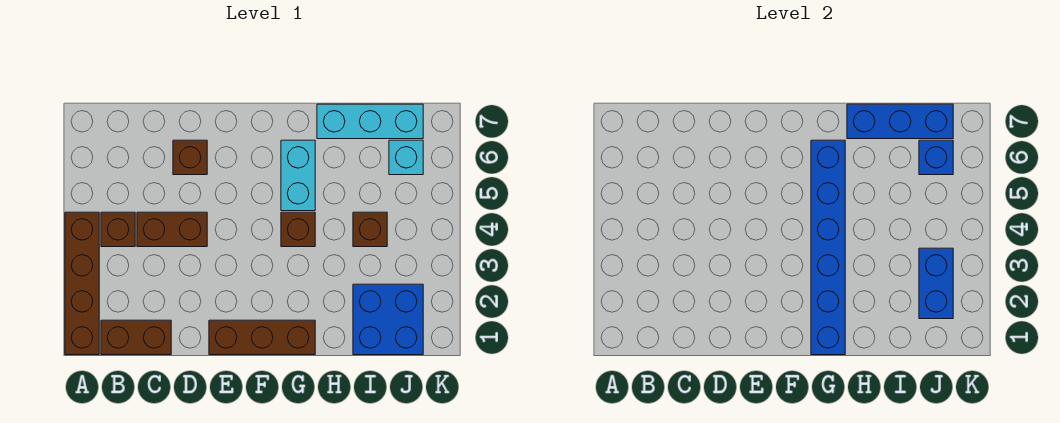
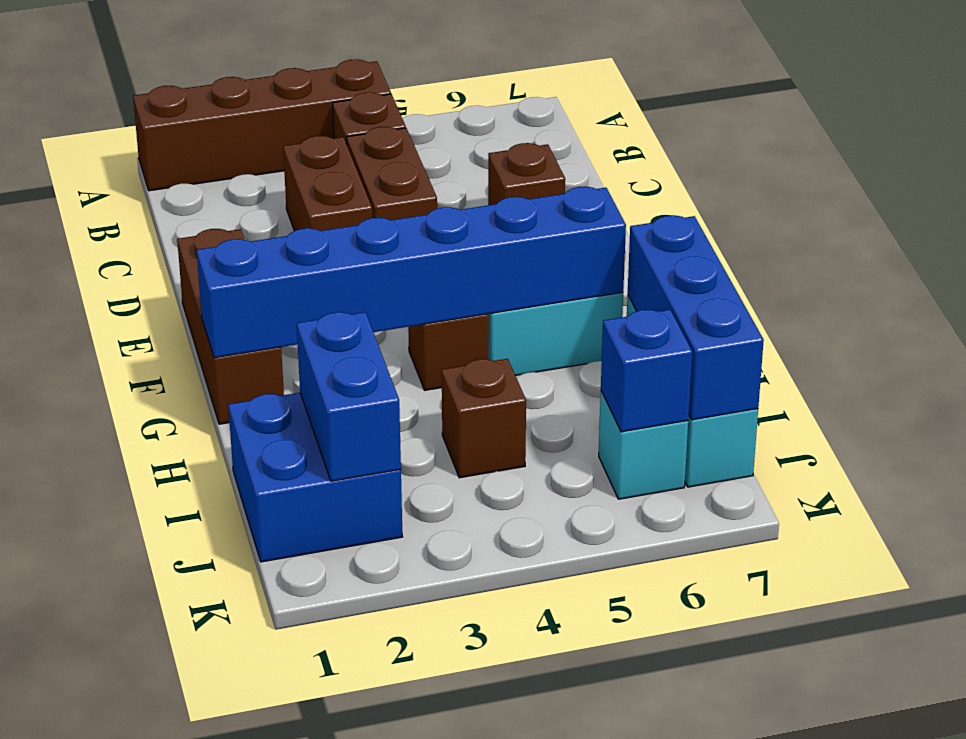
brown 1x2 brick [101,320,171,355] -> brown 1x2 brick moved to [283,136,372,231]
blue 1x2 brick [919,248,953,319] -> blue 1x2 brick turned to [297,312,401,481]

